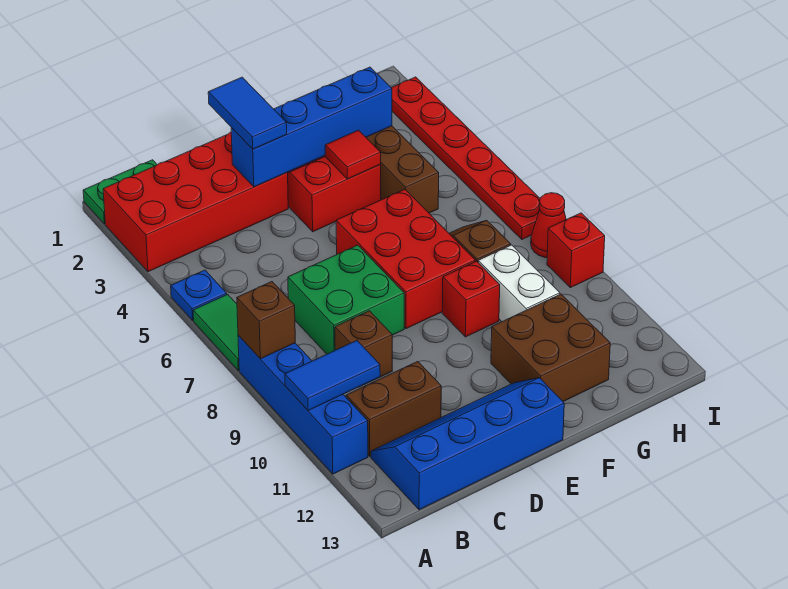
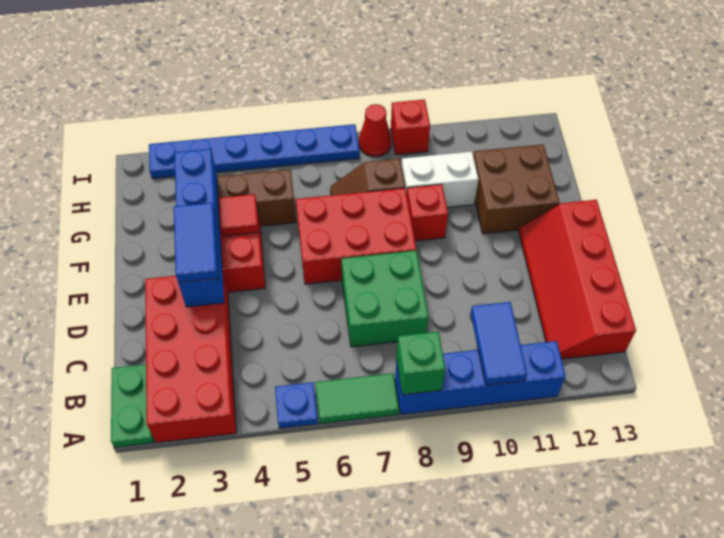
brown 1x1 brick [237,282,295,359] -> green 1x1 brick [397,332,445,395]
brown 1x2 brick [346,361,441,456] -> none
blue 2x4 slope [371,378,564,510] -> red 2x4 slope [519,200,636,359]
brown 1x1 brick [335,311,392,377] -> none
blue 1x2 tile [208,77,287,149] -> blue 1x2 tile turned to [174,203,218,283]
red 1x6 plate [392,77,540,239] -> blue 1x6 plate [149,124,359,179]

